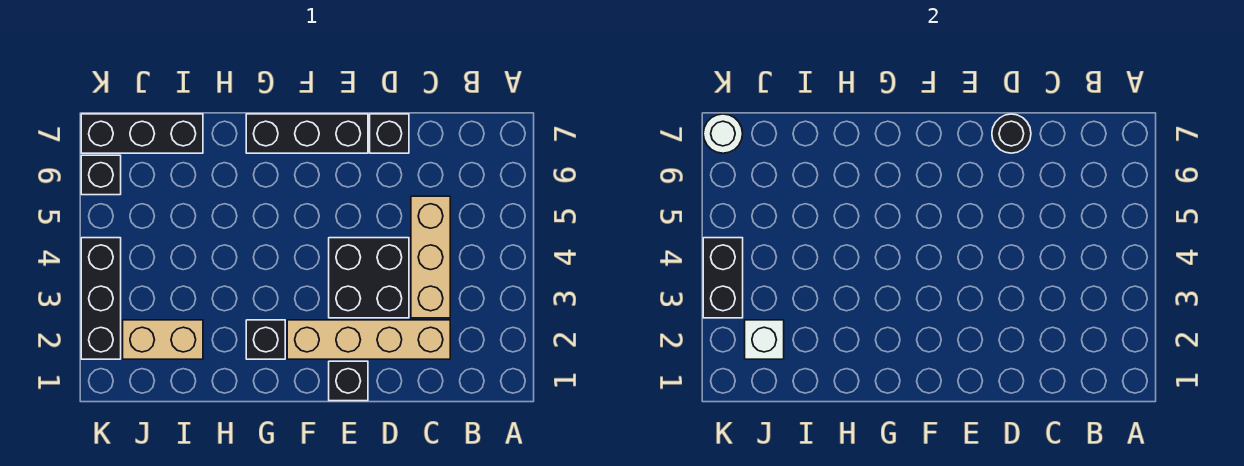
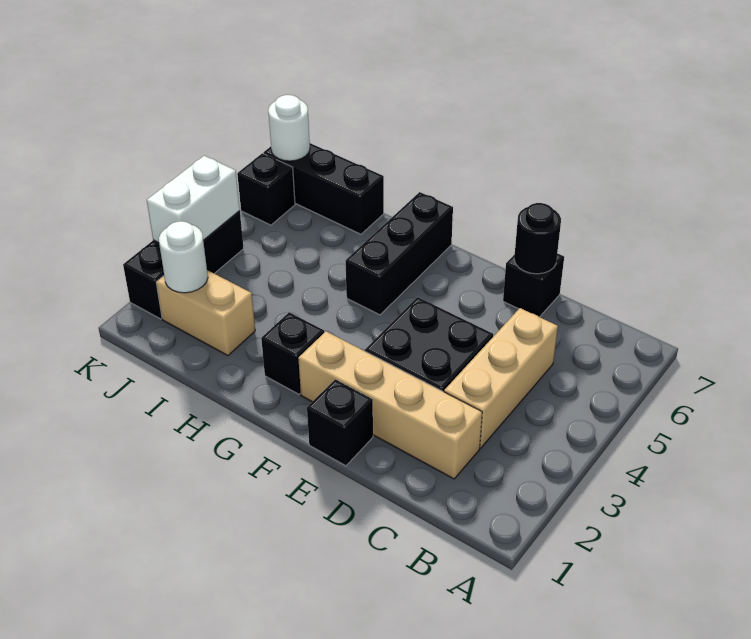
black 1x3 brick [246,114,368,153] -> black 1x3 brick turned to [346,192,453,315]
white 1x1 brick [745,320,784,359] -> white 1x1 round brick [159,221,208,293]
black 1x2 brick [703,238,743,318] -> white 1x2 brick [147,156,240,243]

